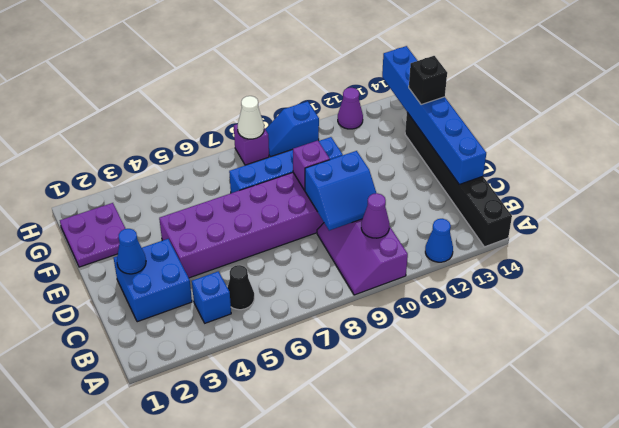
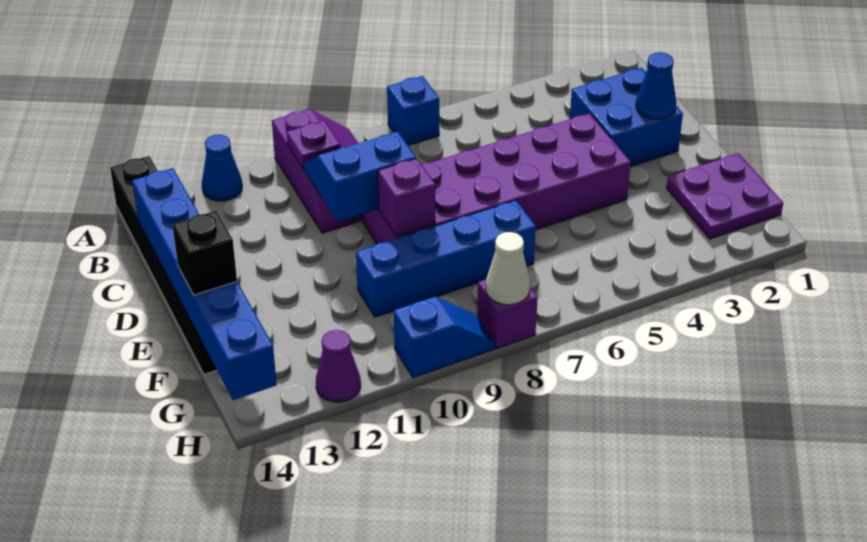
blue 1x1 brick [192,271,231,323] -> blue 1x1 brick moved to [387,76,439,145]
black 1x1 cone [227,265,254,310] -> none
purple 1x1 cone [361,193,389,238] -> purple 1x1 plate [287,121,341,168]

